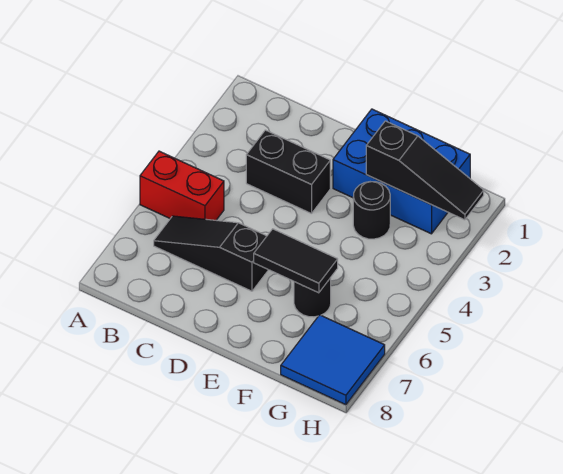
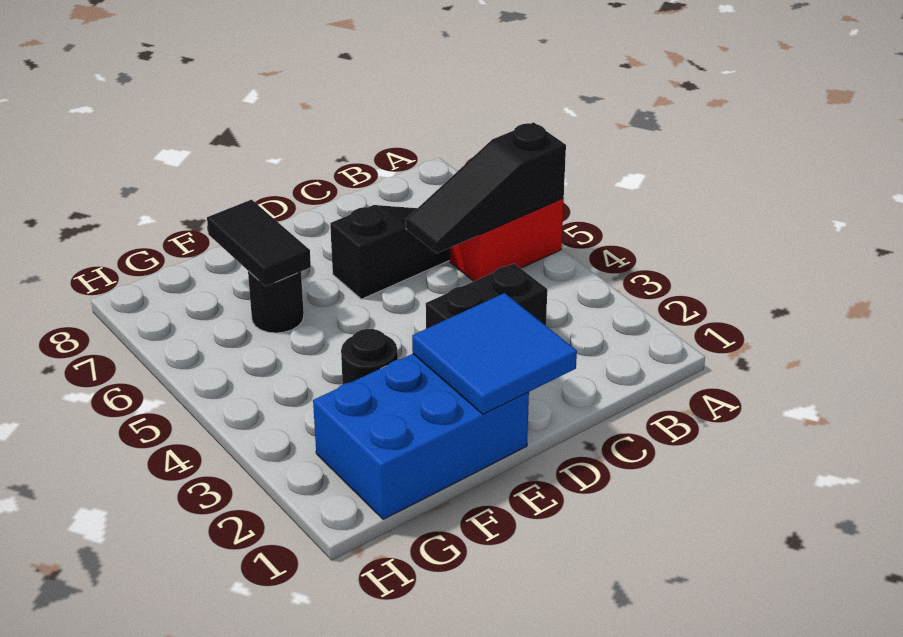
black 1x2 tile [254,229,338,293] -> black 1x2 tile turned to [207,200,311,286]
black 1x3 slope [366,121,484,220] -> black 1x3 slope moved to [406,122,566,253]
blue 2x2 tile [281,315,385,405] -> blue 2x2 tile moved to [412,293,577,414]

